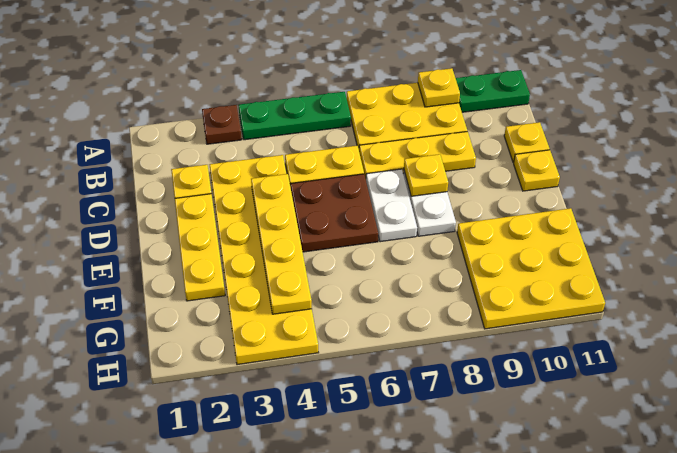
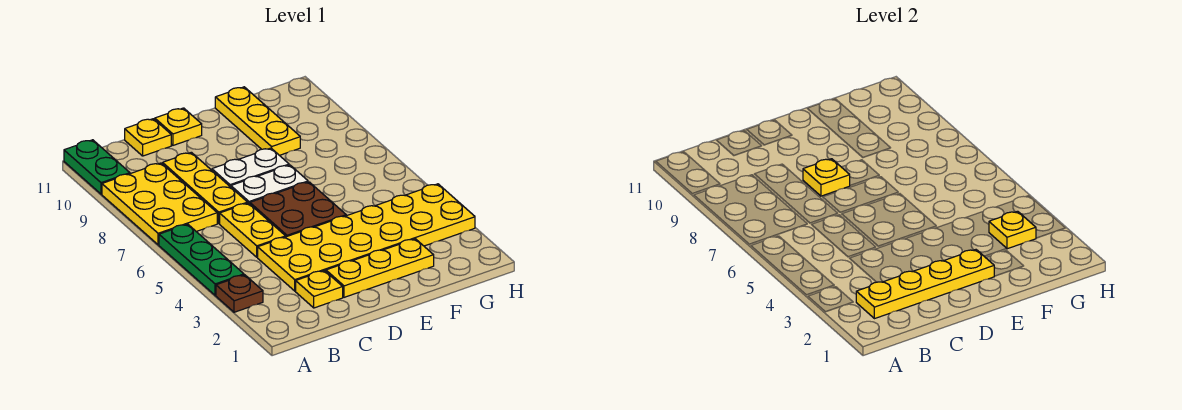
yellow 1x1 plate [418,68,460,107] -> yellow 1x1 plate moved to [989,211,1036,249]
yellow 1x4 plate [251,174,312,314] -> yellow 1x4 plate moved to [856,250,994,319]
yellow 3x3 plate [457,208,605,329] -> yellow 1x3 plate [215,87,300,155]

